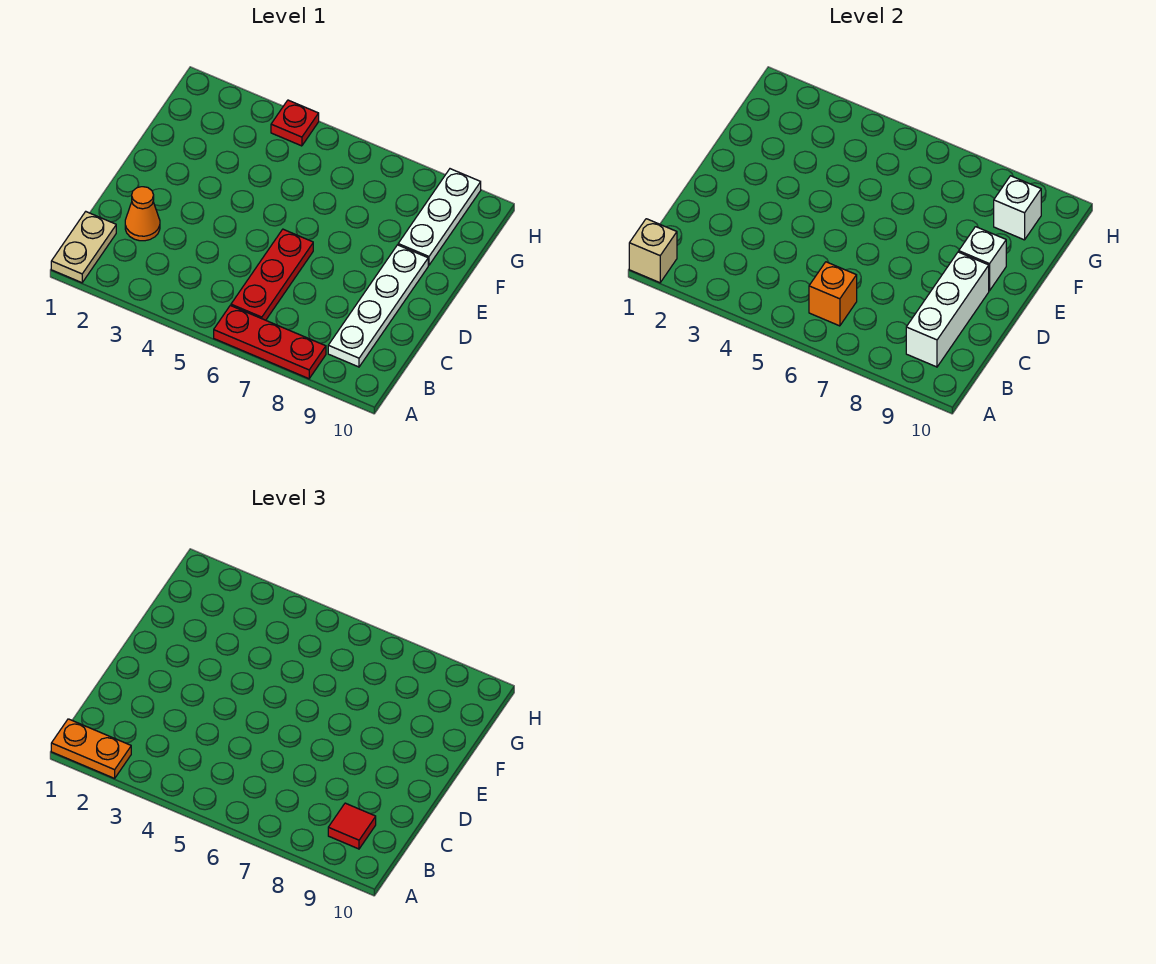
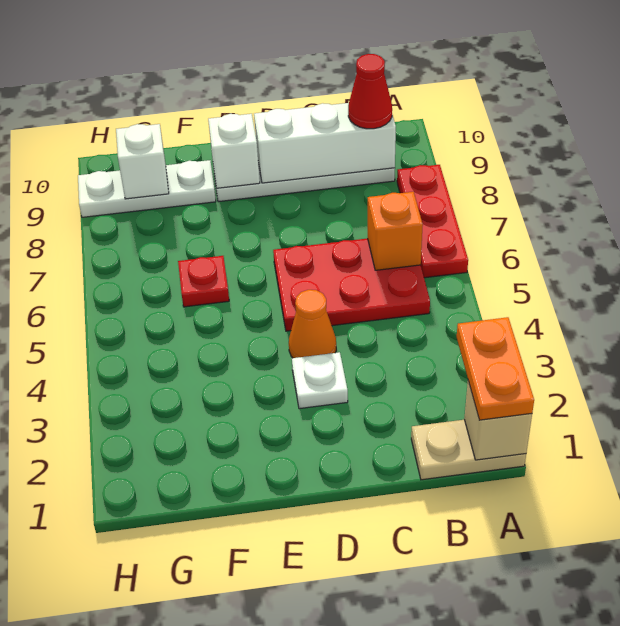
red 1x3 plate [231,229,313,320] -> red 2x3 plate [273,238,430,331]
red 1x1 tile [328,803,376,849] -> red 1x1 cone [348,54,392,129]
orange 1x1 cone [125,187,160,241] -> orange 1x1 cone moved to [289,290,336,358]
none -> white 1x1 plate [292,352,348,409]
red 1x1 plate [271,100,319,146] -> red 1x1 plate moved to [178,256,229,307]

